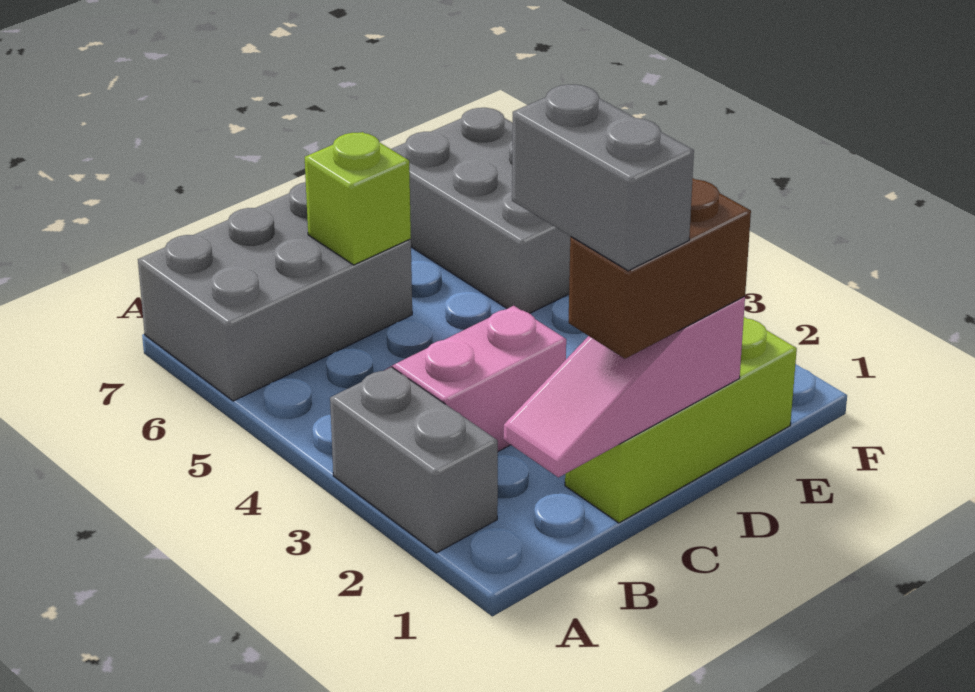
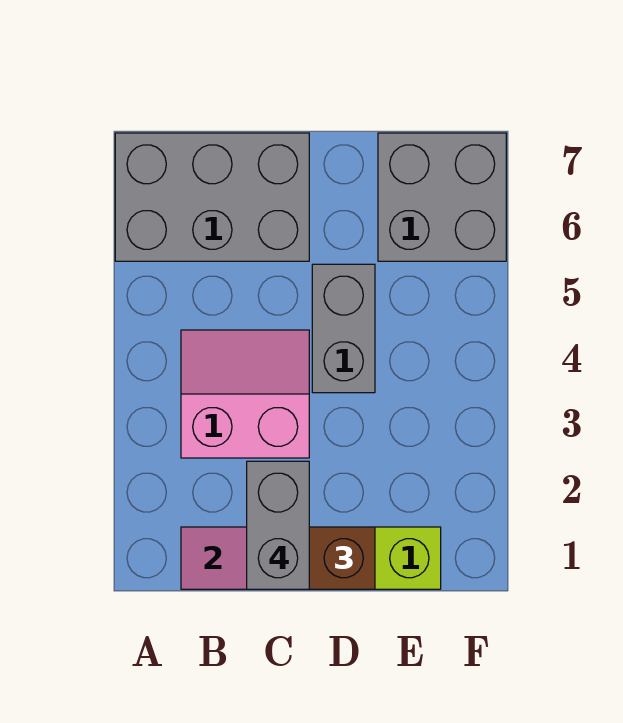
grey 1x2 brick [330,367,498,553] -> grey 1x2 brick moved to [312,264,375,393]
lime 1x1 brick [305,132,411,265] -> none
grey 2x3 brick [391,108,571,313] -> grey 2x2 brick [378,133,506,261]

